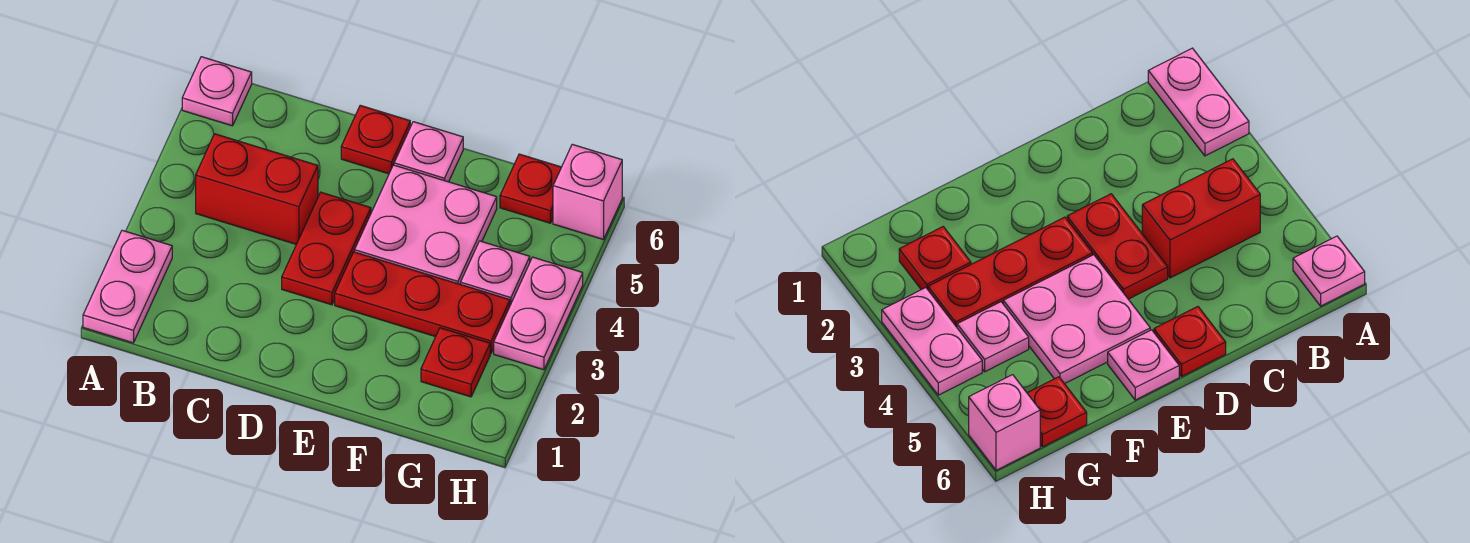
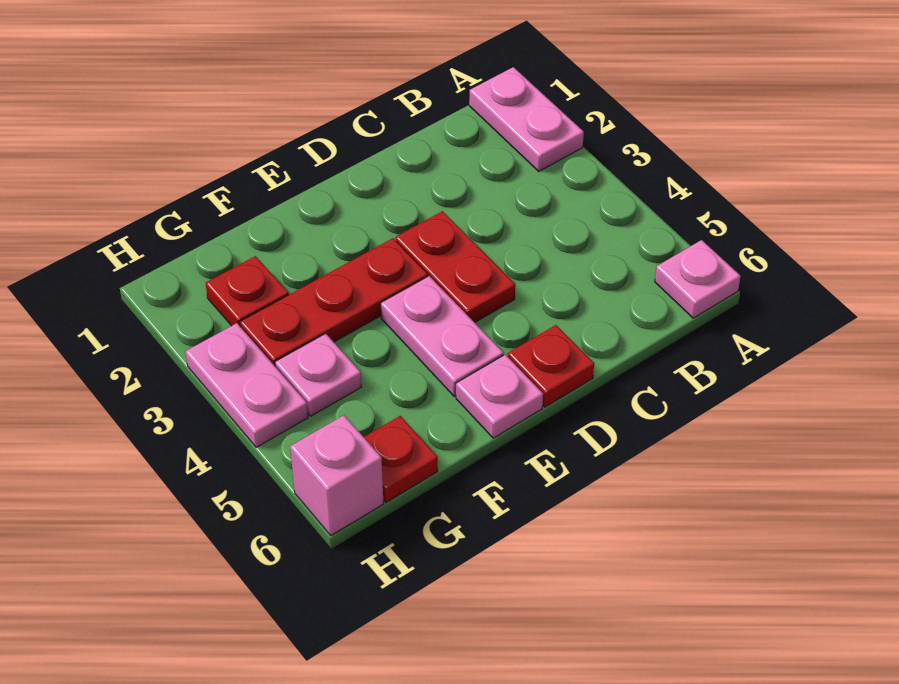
red 1x2 brick [196,134,318,244] -> none
pink 2x2 plate [355,165,497,284] -> pink 1x2 plate [381,276,503,396]

